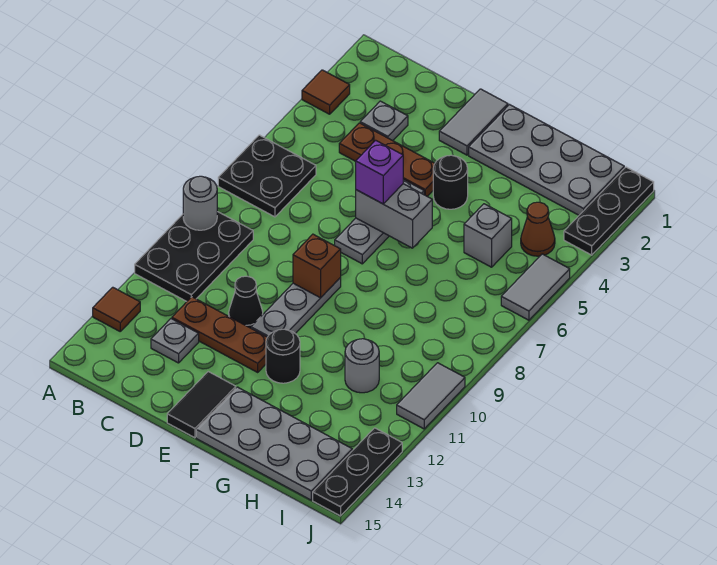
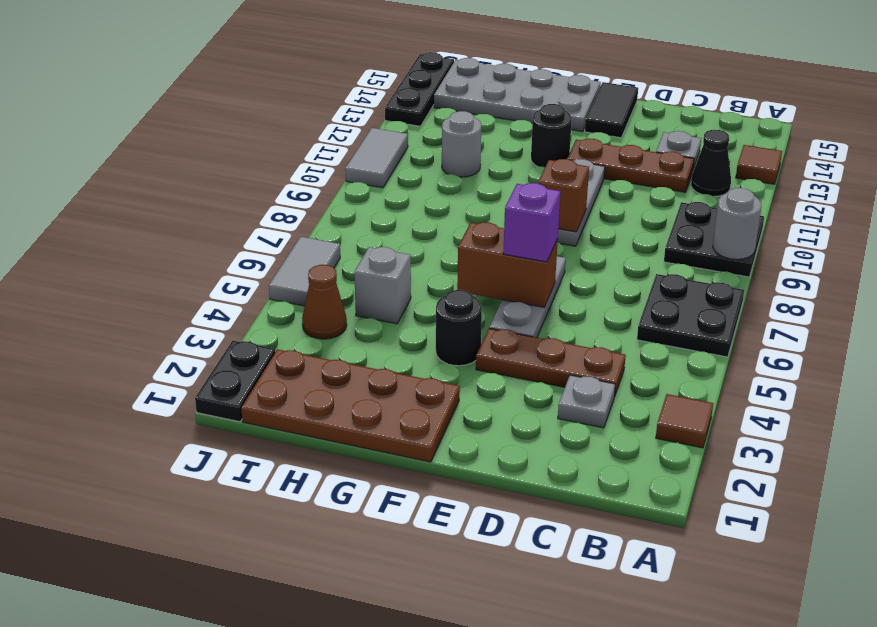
black 2x3 plate [135,212,253,301] -> black 2x2 plate [664,202,764,277]
black 1x1 cone [229,276,263,328] -> black 1x1 cone moved to [691,130,731,197]
grey 1x2 tile [439,89,508,155] -> none
grey 1x2 brick [356,184,432,248] -> brown 1x2 brick [457,222,558,308]
grey 2x4 plate [469,105,624,215] -> brown 2x4 plate [241,349,460,462]
black 1x3 plate [564,167,654,255] -> black 1x2 plate [195,341,275,422]

